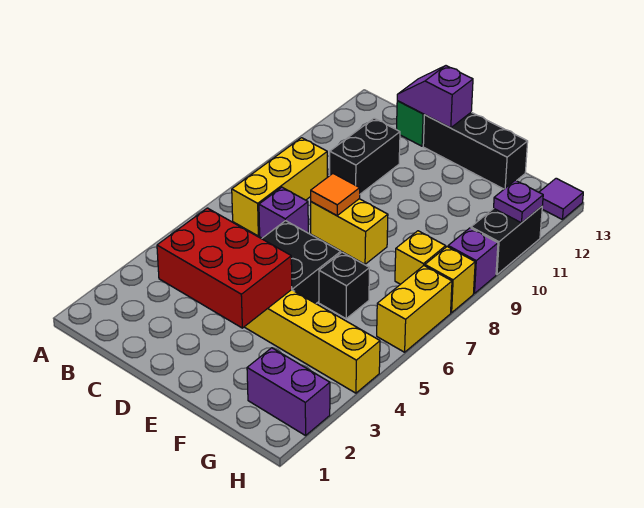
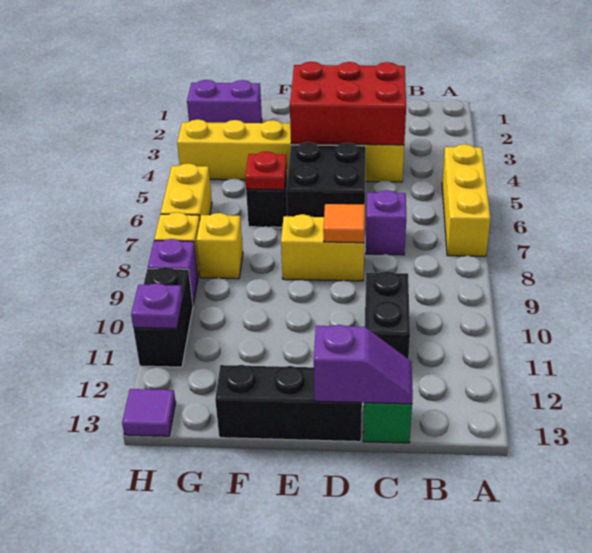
yellow 1x3 brick [232,138,327,236] -> yellow 1x3 brick moved to [442,144,491,256]
none -> red 1x1 plate [245,151,287,190]

